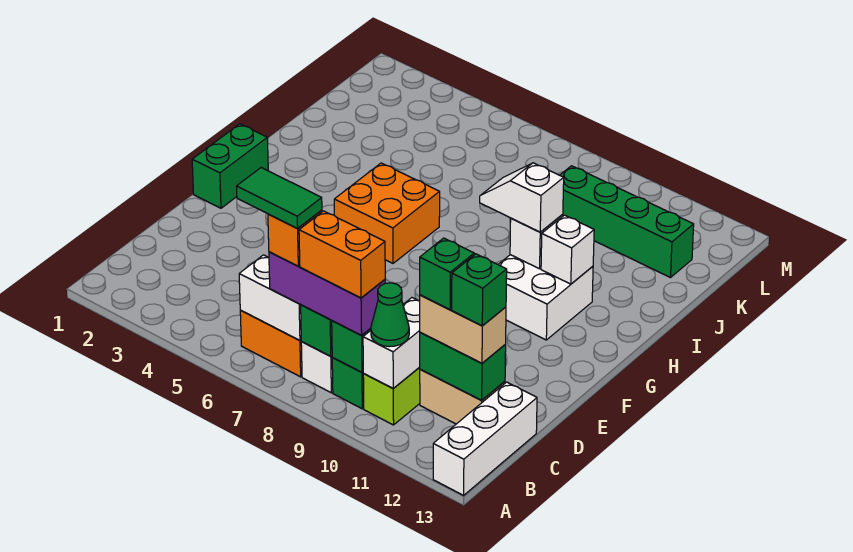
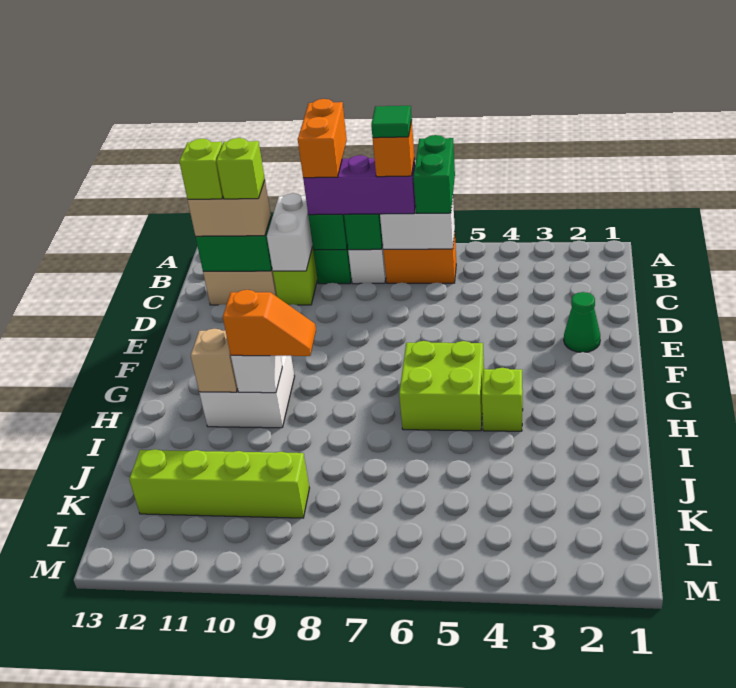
white 1x3 brick [433,382,537,495] -> none
green 1x2 tile [237,168,322,229] -> green 1x1 tile [371,106,412,138]
orange 1x2 brick [299,211,385,298] -> orange 1x2 brick turned to [298,99,347,178]
green 1x1 cone [371,283,409,347] -> green 1x1 cone moved to [564,292,600,352]
green 1x1 brick [420,238,474,310] -> lime 1x1 brick [217,138,265,199]
green 1x1 brick [452,254,507,326] -> lime 1x1 brick [179,139,223,199]
green 1x2 brick [192,124,268,208] -> green 1x2 brick moved to [413,135,455,213]
orange 2x2 brick [334,163,440,263] -> lime 2x2 brick [399,341,484,431]
none -> lime 1x1 brick [482,368,523,431]
white 1x2 slope [480,163,564,232] -> orange 1x2 slope [223,290,316,356]
white 1x1 brick [541,215,594,284] -> tan 1x1 brick [191,329,238,392]
green 1x4 brick [560,166,694,278] -> lime 1x4 brick [129,449,309,518]

